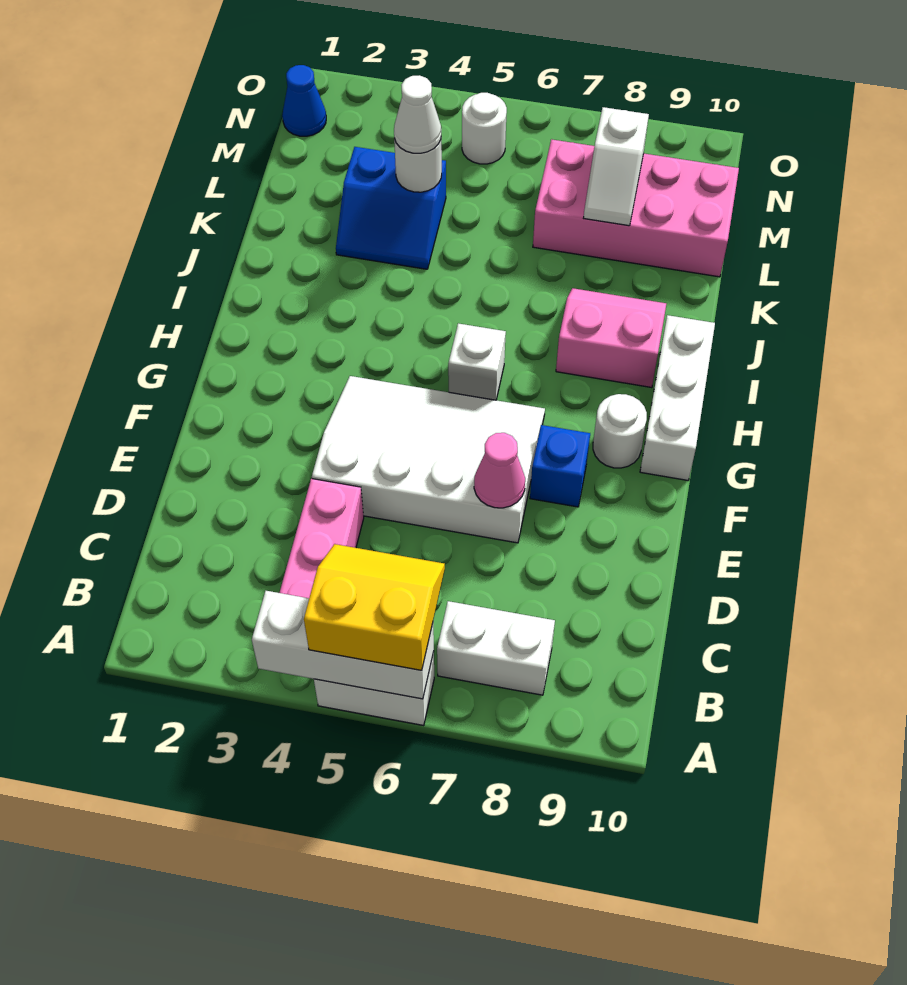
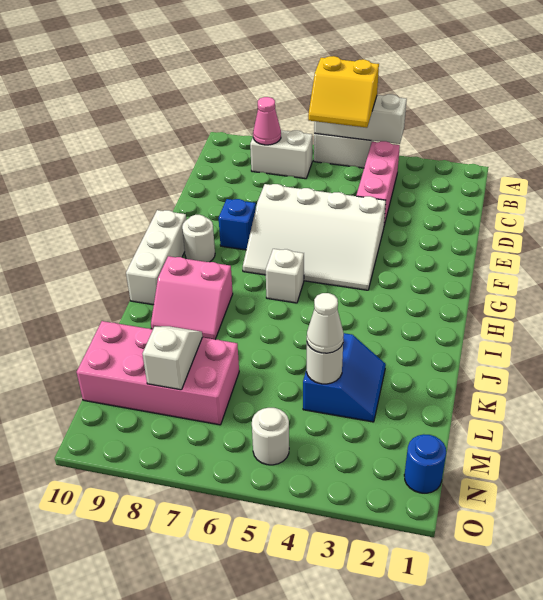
pink 1x1 cone [474,433,525,508] -> pink 1x1 cone moved to [253,97,281,145]
blue 2x2 slope [336,147,446,269] -> blue 2x2 slope turned to [303,333,386,422]
blue 1x1 cone [282,65,326,136] -> blue 1x1 round brick [404,434,446,493]

